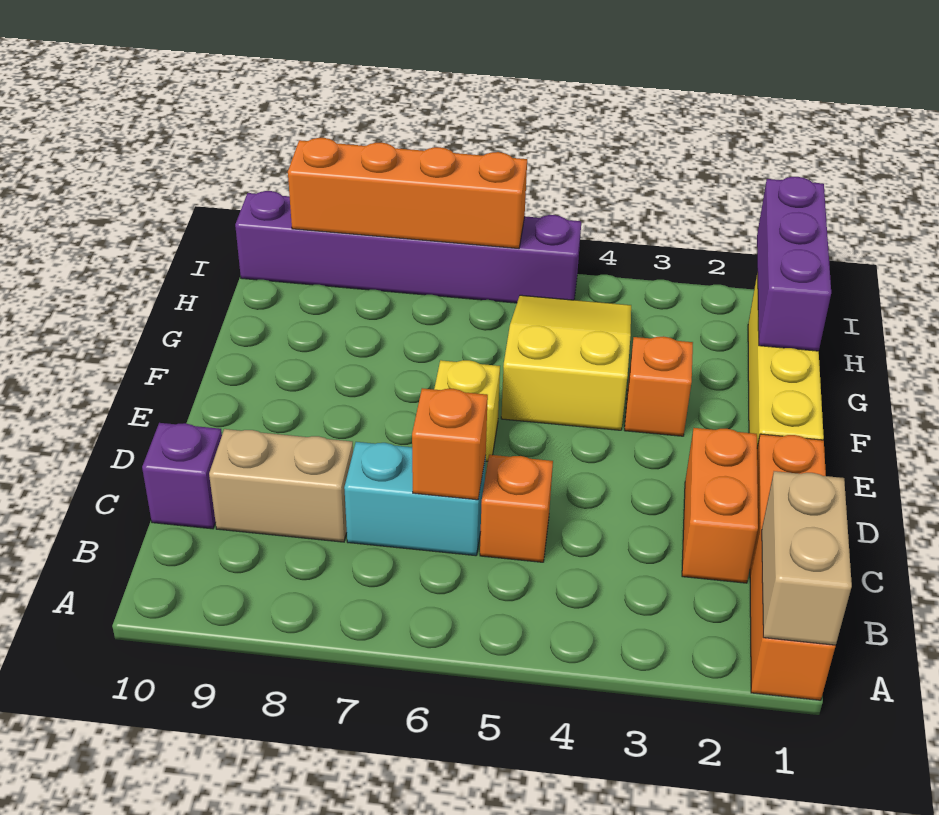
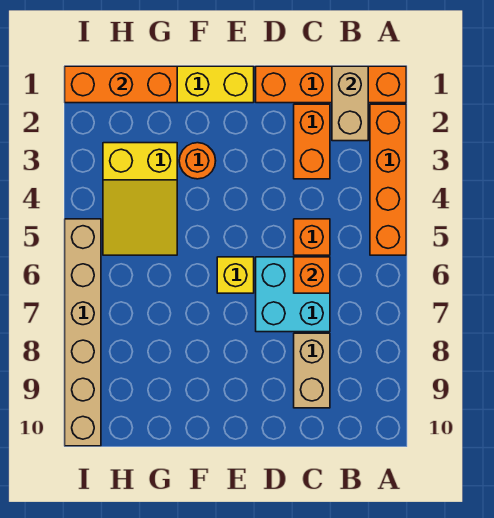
tan 1x2 brick [762,471,852,645] -> tan 1x2 brick turned to [332,66,368,141]
orange 1x2 brick [682,428,758,583] -> orange 1x2 brick turned to [294,104,330,179]
cyan 1x2 brick [344,442,486,556] -> cyan 2x2 brick [256,257,330,332]
purple 1x1 brick [142,423,222,529] -> none
orange 1x1 brick [625,336,693,436] -> orange 1x1 round brick [179,143,216,179]
yellow 2x3 slope [501,295,631,430] -> yellow 2x3 slope turned to [103,143,177,255]
purple 1x3 brick [757,177,831,351] -> orange 1x3 brick [65,66,177,103]
purple 1x6 brick [235,191,581,303] -> tan 1x6 brick [65,219,101,446]
orange 1x4 brick [288,138,527,248] -> orange 1x4 brick moved to [370,104,406,255]

